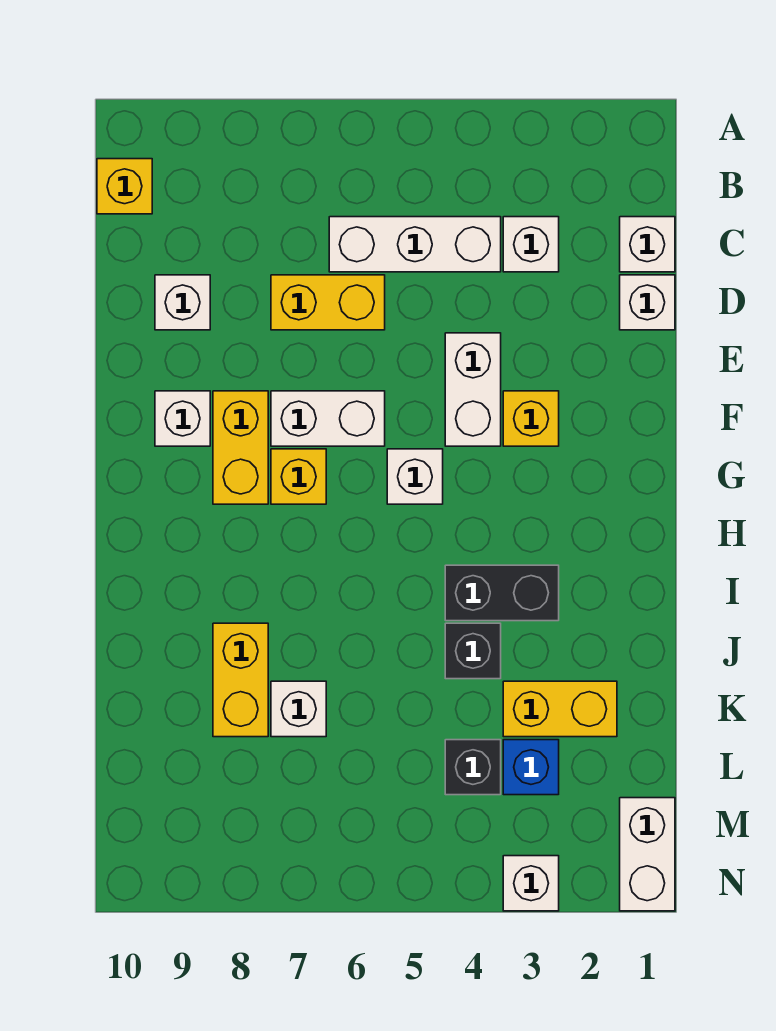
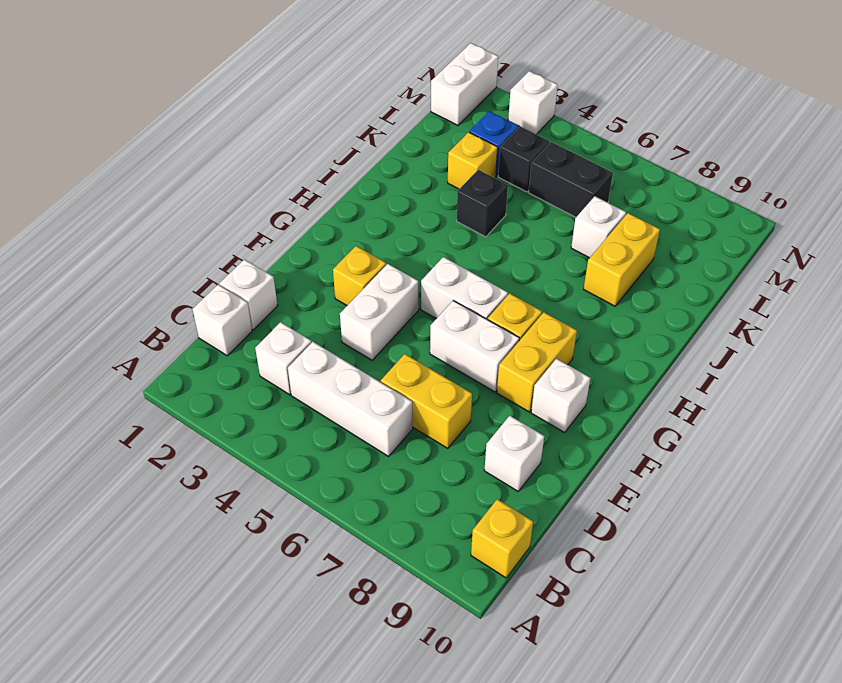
white 1x1 brick [387,449,443,504] -> white 1x2 brick [421,257,508,320]
black 1x2 brick [445,565,559,621] -> black 1x2 brick moved to [529,142,613,217]
yellow 1x2 brick [503,681,617,737] -> yellow 1x1 brick [448,132,498,189]

